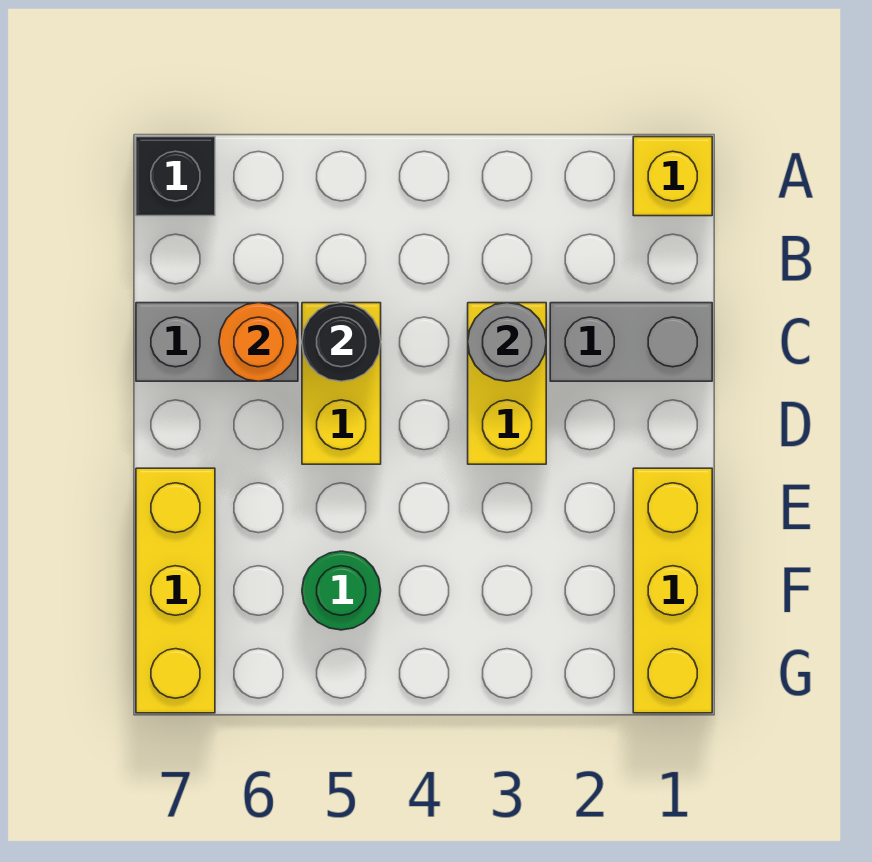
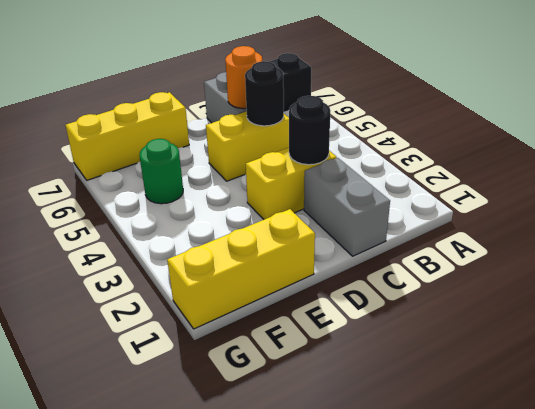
yellow 1x1 brick [633,137,712,216] -> none
grey 1x1 round brick [468,303,546,381] -> black 1x1 round brick [289,96,330,165]

